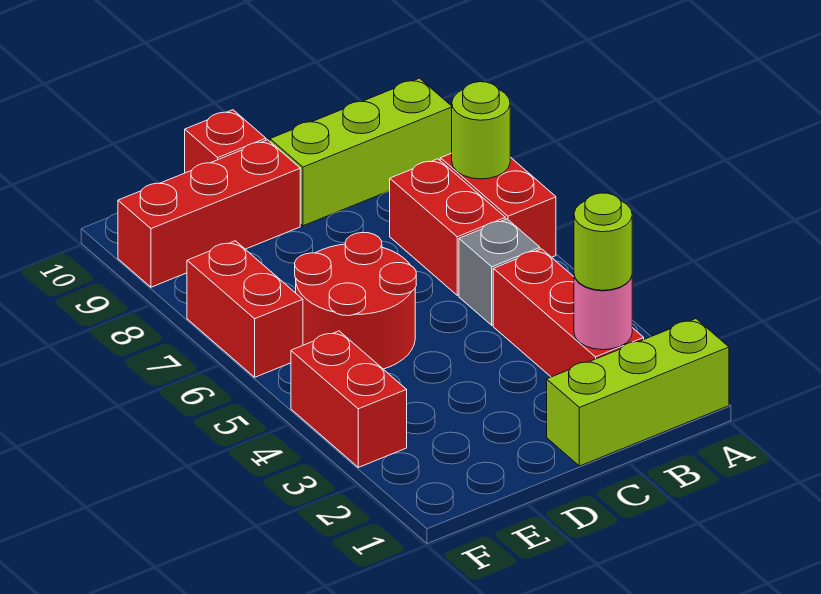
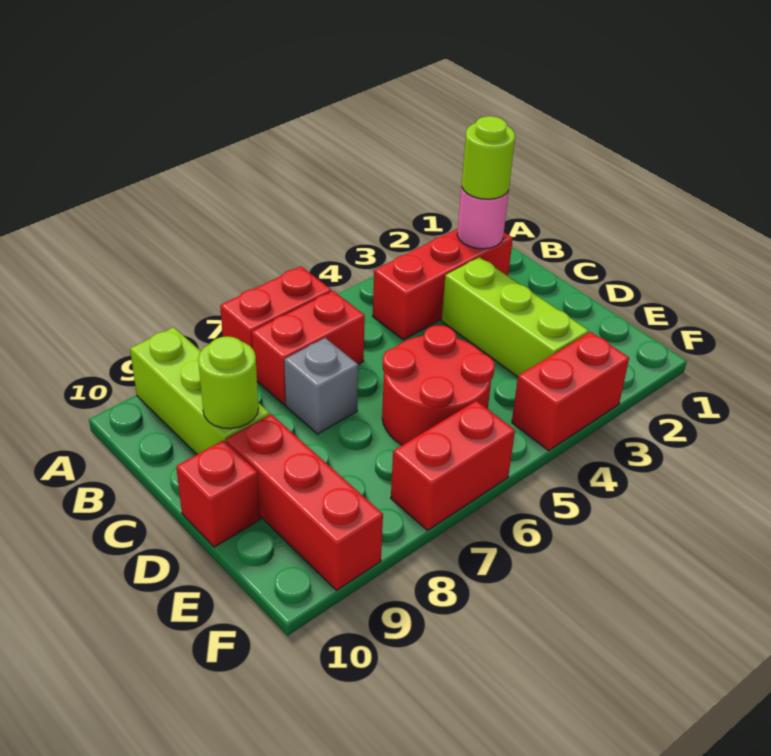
lime 1x3 brick [547,319,729,466] -> lime 1x3 brick moved to [442,257,589,377]
lime 1x1 round brick [452,82,510,179] -> lime 1x1 round brick moved to [198,336,258,429]
grey 1x1 brick [459,219,540,325] -> grey 1x1 brick moved to [284,338,358,434]

